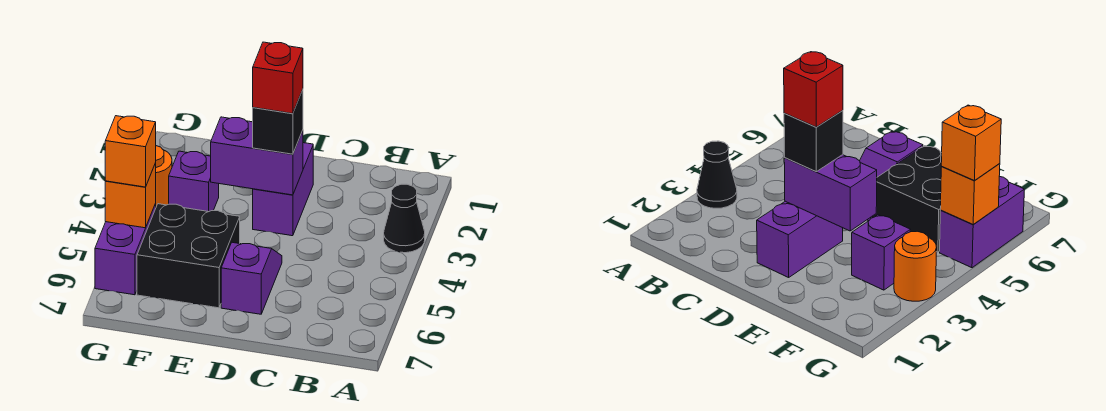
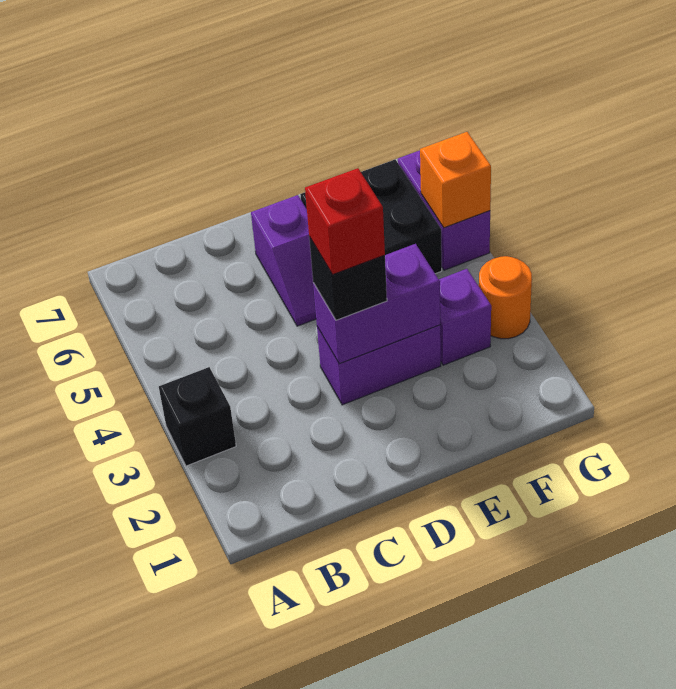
black 1x1 cone [384,184,425,253] -> black 1x1 brick [159,367,236,466]
purple 1x2 brick [253,143,313,236] -> purple 1x2 brick turned to [317,325,441,405]
orange 1x1 brick [105,116,156,187] -> none

